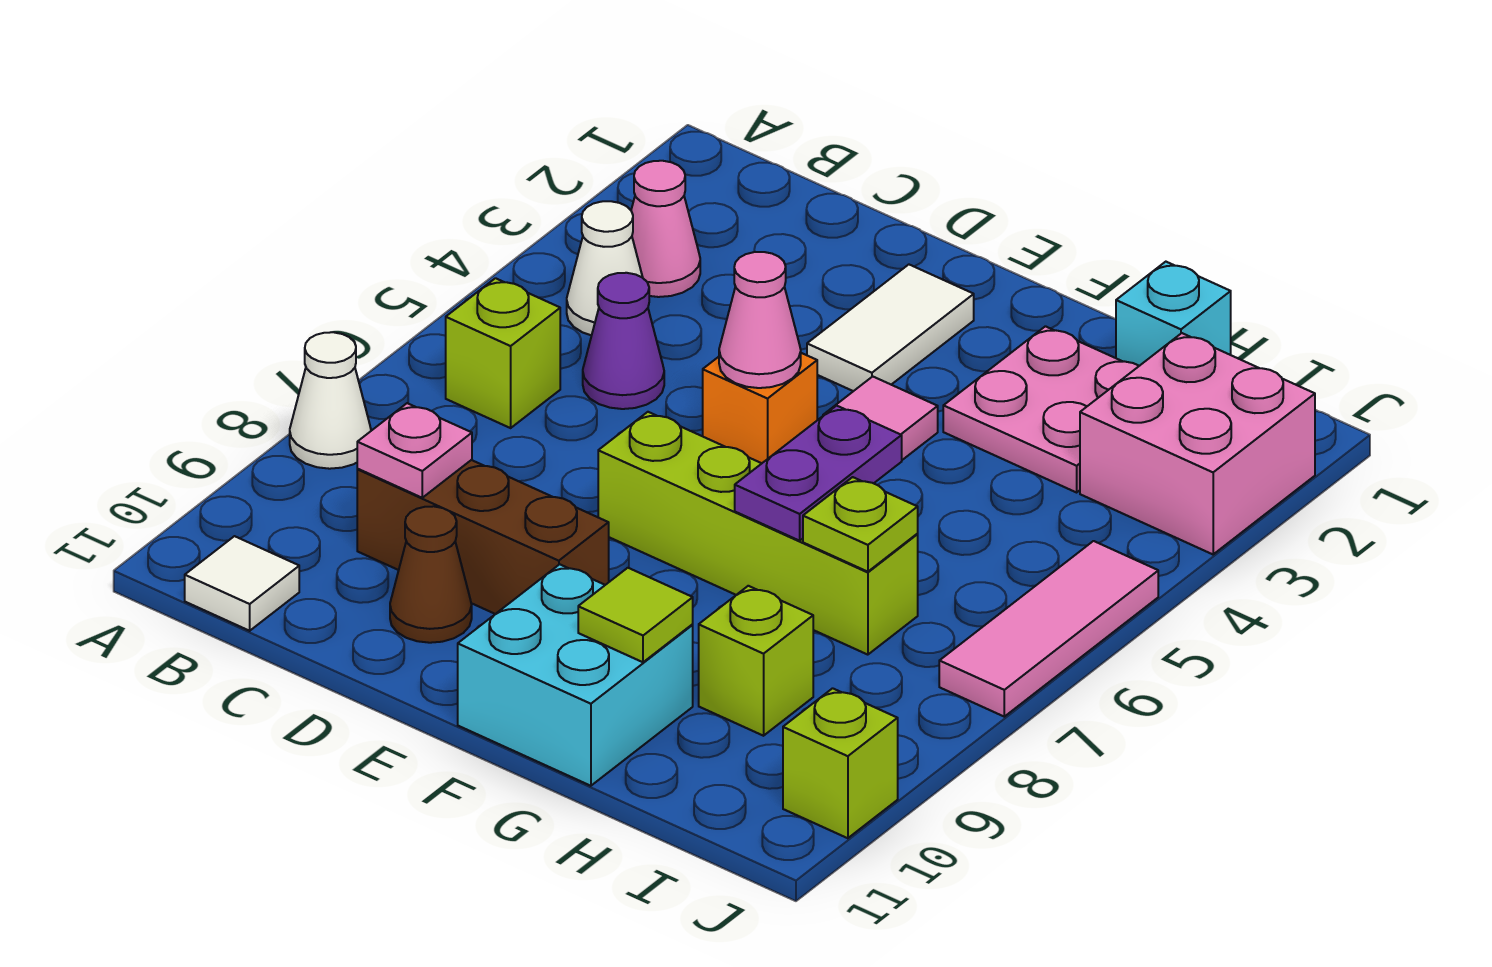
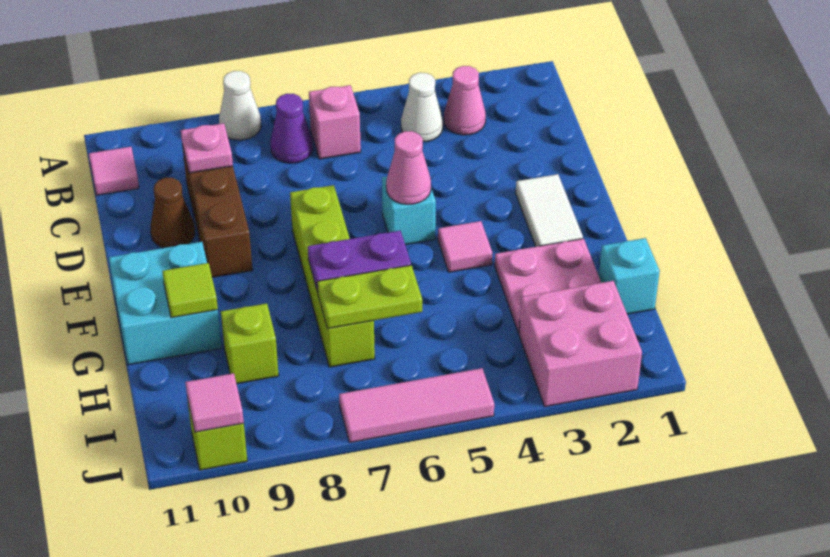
lime 1x1 brick [446,278,560,428] -> pink 1x1 brick [309,85,361,159]
white 1x1 tile [185,536,299,631] -> pink 1x1 tile [89,147,139,195]
purple 1x1 cone [583,273,664,409] -> purple 1x1 cone moved to [271,94,313,163]
white 1x2 tile [807,265,974,391] -> white 1x2 tile turned to [516,174,583,247]
orange 1x1 brick [703,353,817,463] -> cyan 1x1 brick [382,176,436,245]
lime 1x1 plate [803,477,918,572] -> lime 1x2 plate [317,265,422,329]
none -> pink 1x1 tile [185,373,244,432]

